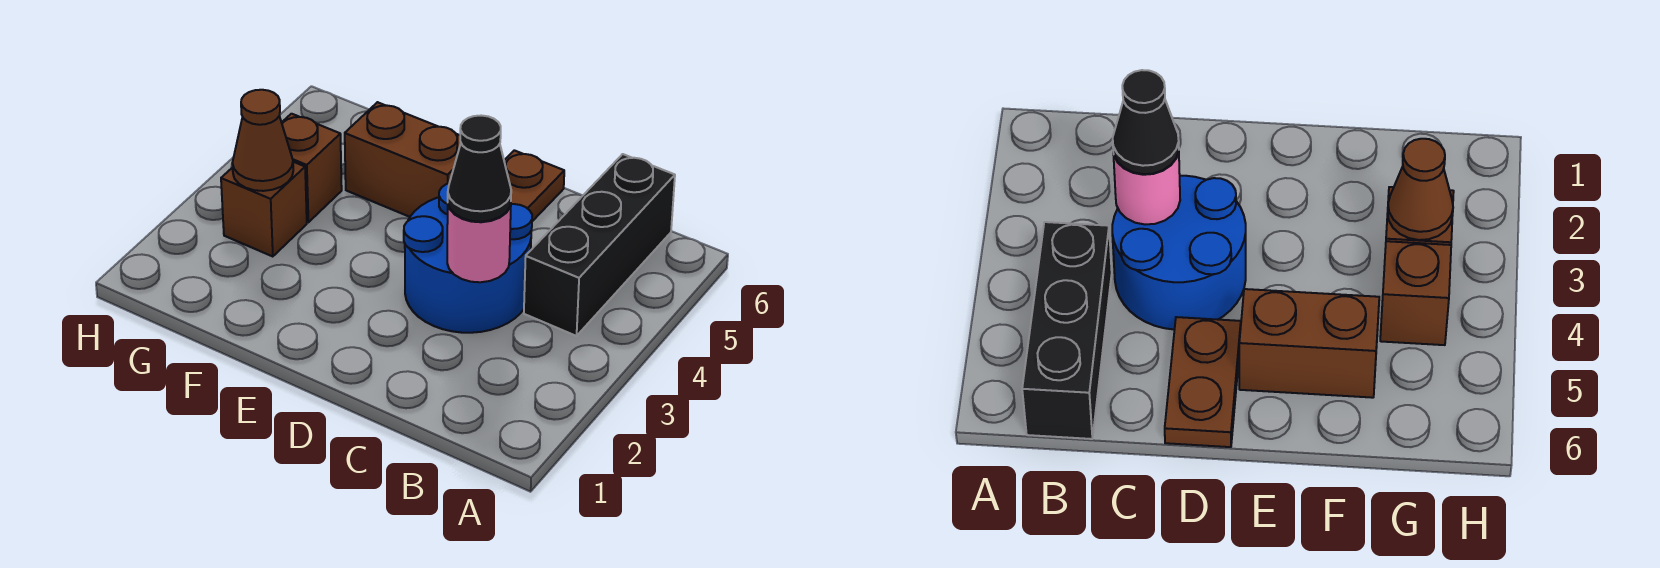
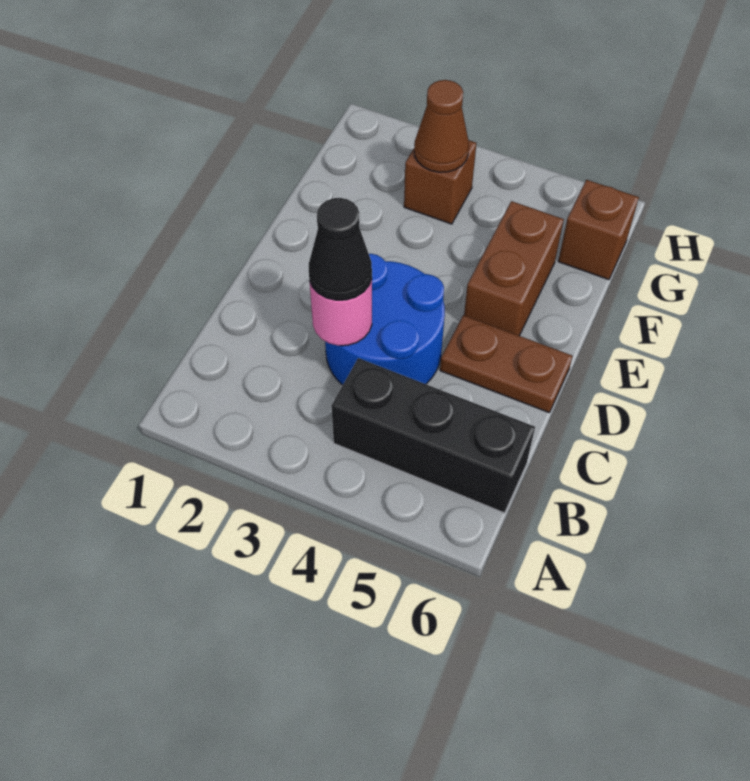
brown 1x1 brick [282,114,342,222] -> brown 1x1 brick moved to [558,180,639,280]

